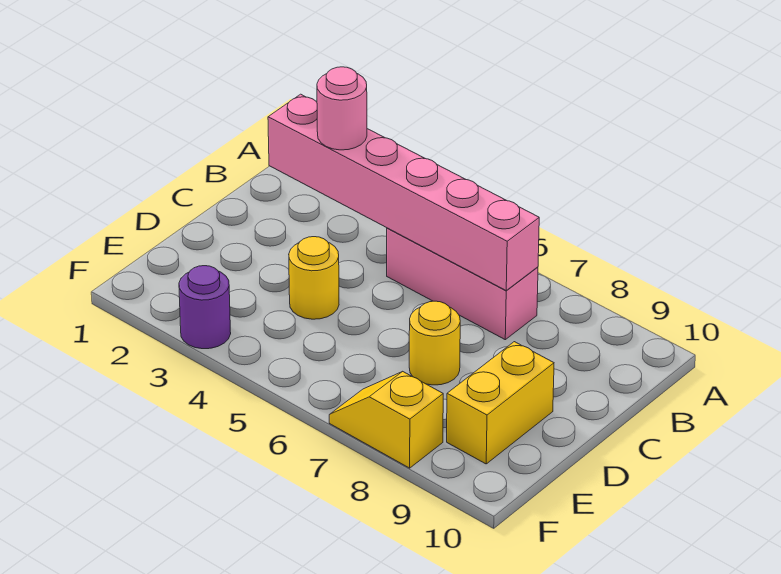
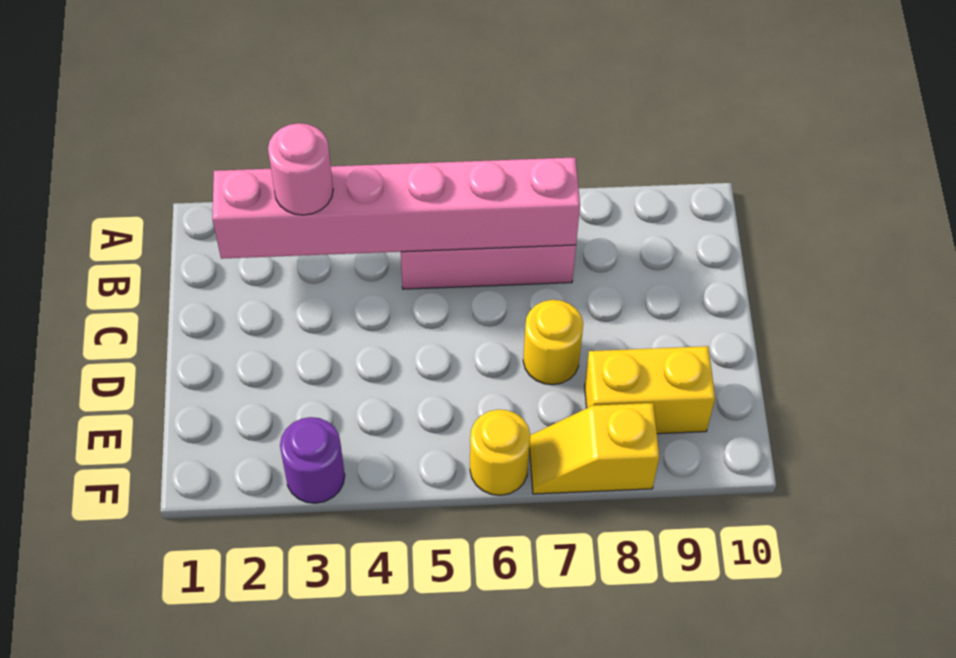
yellow 1x1 round brick [289,237,339,319] -> yellow 1x1 round brick moved to [470,409,530,495]
yellow 1x2 brick [447,342,554,464] -> yellow 1x2 brick turned to [585,346,715,434]

